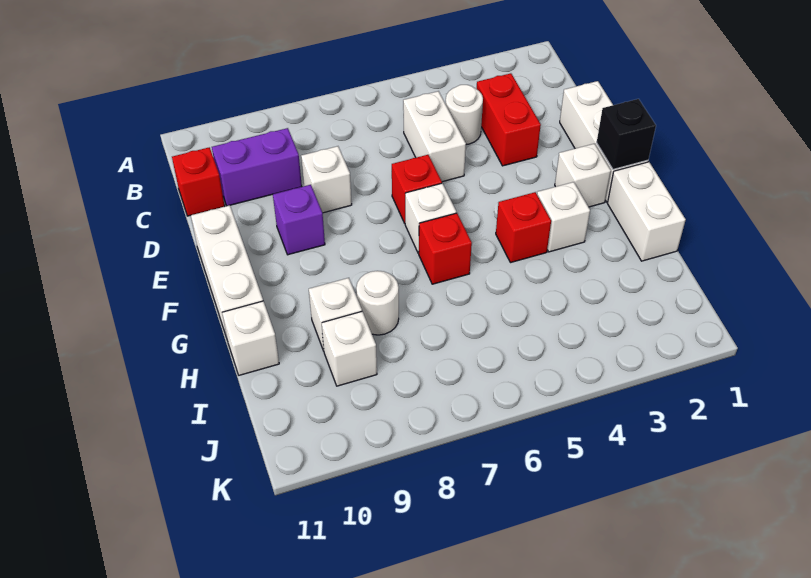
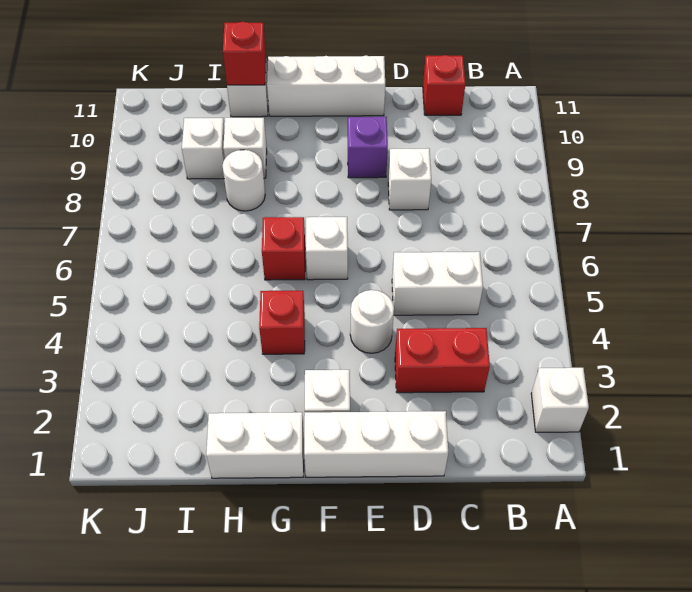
white 1x1 round brick [446,85,483,144] -> white 1x1 round brick moved to [350,290,394,353]
purple 1x2 brick [212,128,302,206] -> none
red 1x1 brick [391,155,442,223] -> red 1x1 brick moved to [223,22,266,85]
black 1x1 brick [597,99,656,169] -> none
white 1x1 brick [537,182,590,252] -> white 1x1 brick moved to [531,368,589,432]

